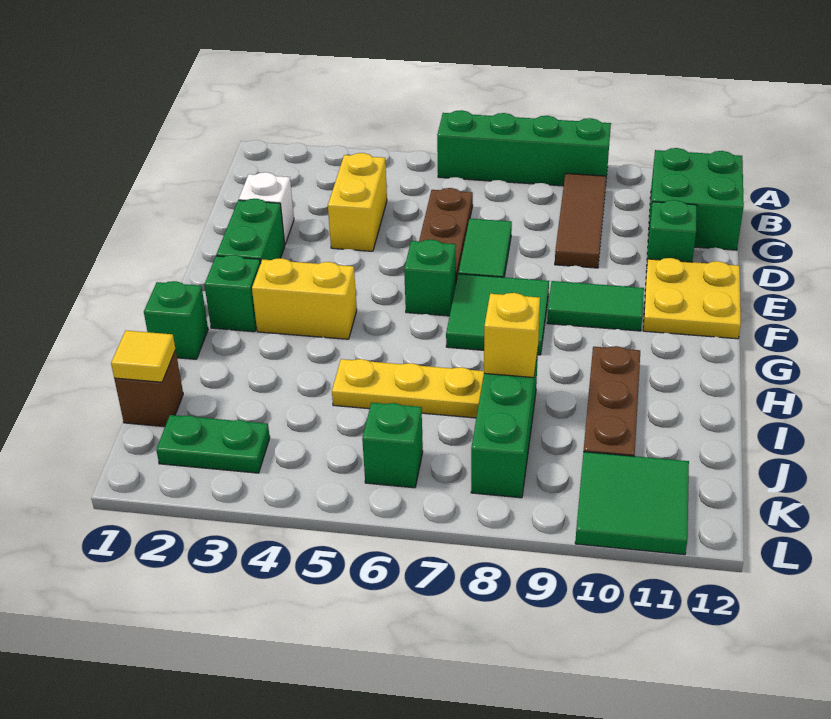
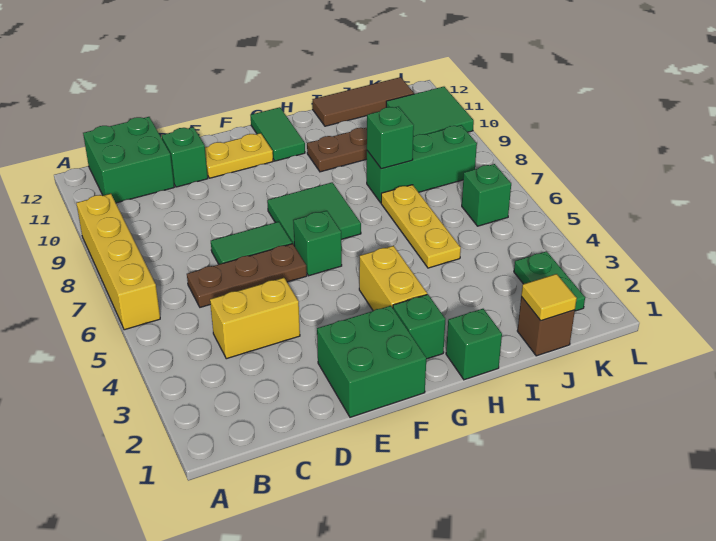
green 1x4 brick [437,110,611,186] -> yellow 1x4 brick [76,194,160,330]
brown 1x3 tile [555,173,606,268] -> brown 1x3 tile moved to [313,77,414,126]
white 1x1 brick [239,172,294,244] -> none
green 1x2 brick [216,199,285,263] -> green 2x2 brick [317,306,426,417]
yellow 2x2 plate [643,258,741,339] -> yellow 1x2 plate [205,133,273,178]
green 1x2 tile [547,281,644,331] -> green 1x2 tile moved to [251,107,305,161]
yellow 1x1 brick [484,293,540,378] -> green 1x1 brick [367,107,414,169]

